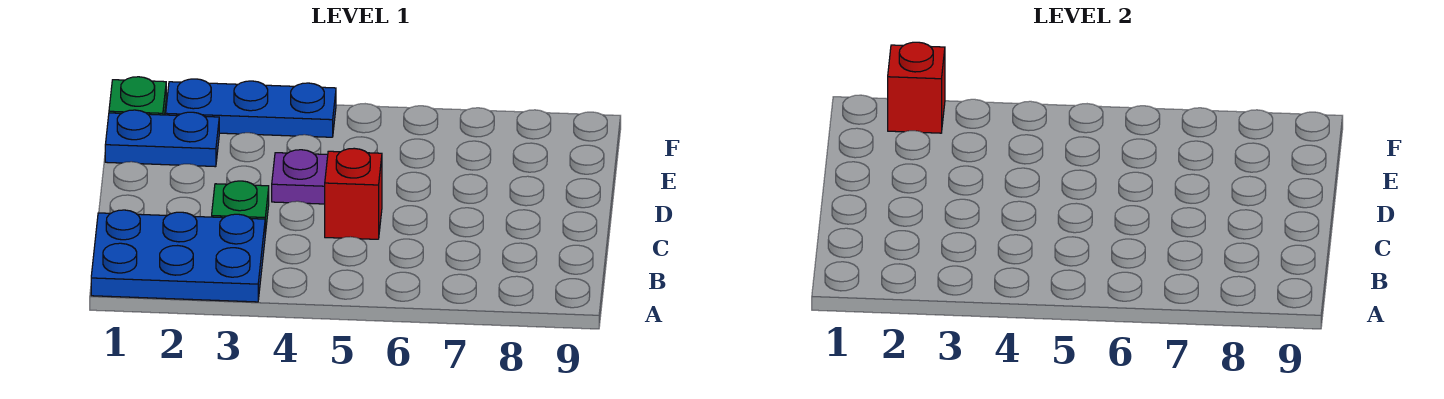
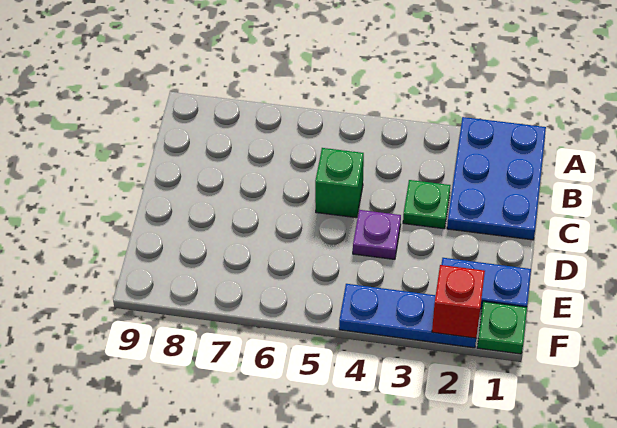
blue 2x3 plate [91,210,265,302] -> blue 2x3 plate turned to [447,117,546,240]
red 1x1 brick [325,148,382,239] -> green 1x1 brick [315,148,364,218]

